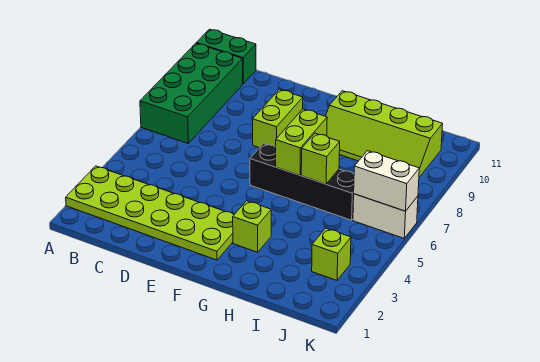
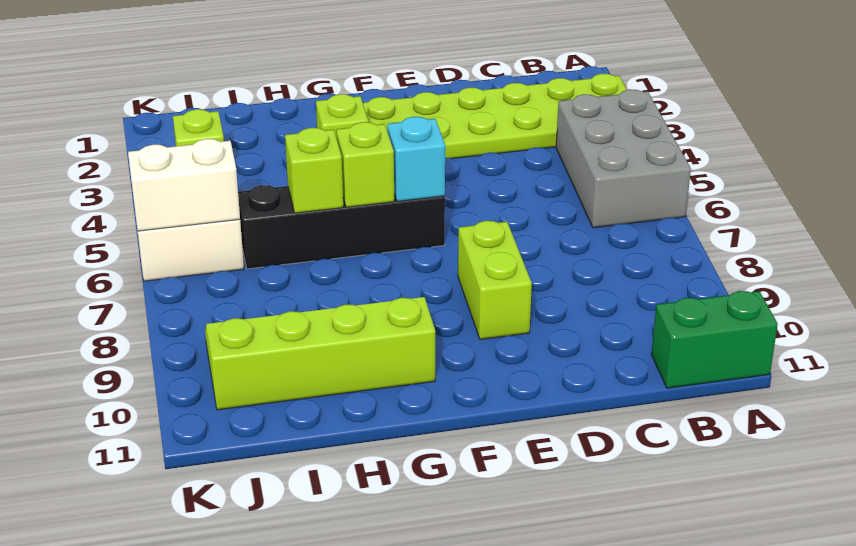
none -> grey 2x3 brick [556,89,691,228]
green 2x4 brick [140,43,243,143] -> none
none -> cyan 1x1 brick [387,117,445,201]
lime 1x2 brick [276,109,327,175] -> lime 1x1 brick [336,122,394,207]

